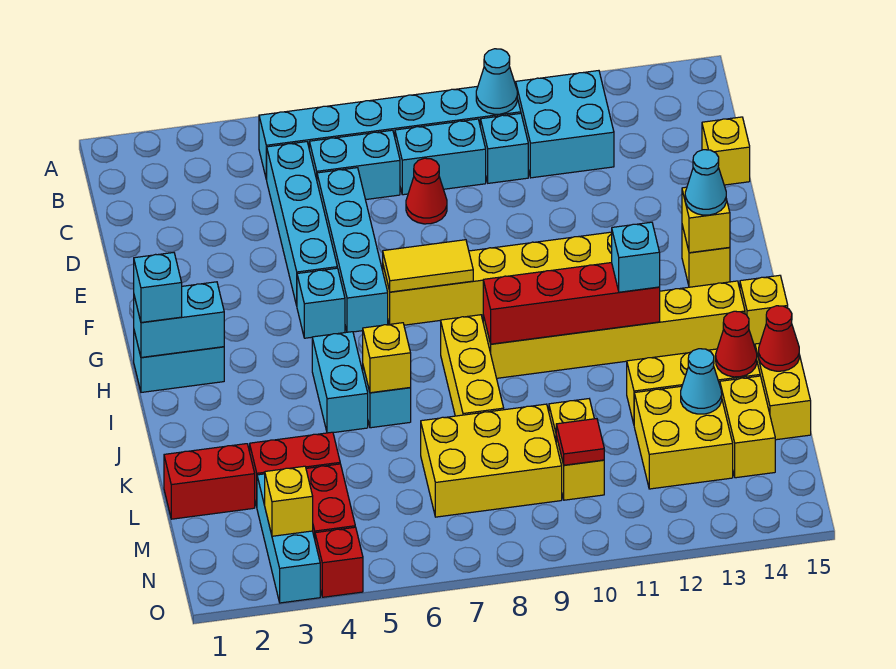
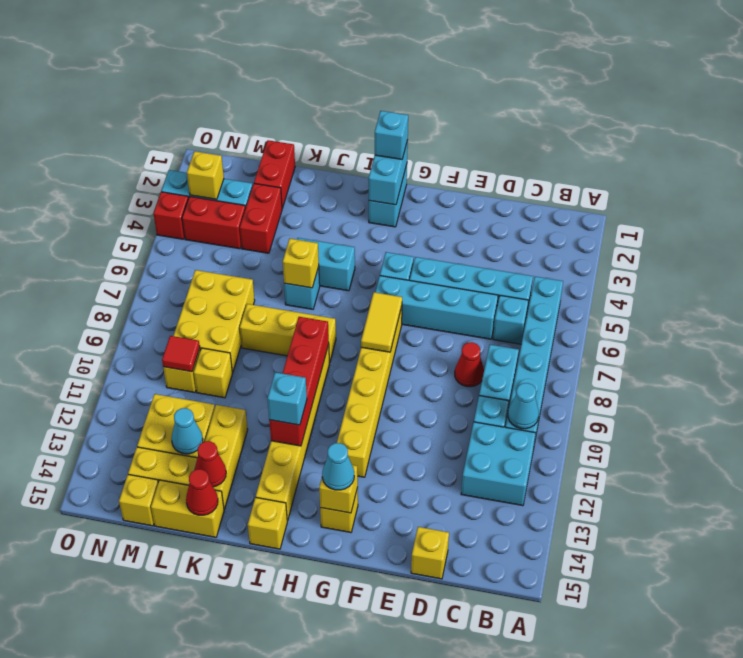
cyan 1x2 brick [309,130,400,200] -> cyan 1x1 brick [493,295,529,344]
none -> yellow 1x1 brick [119,475,158,526]

